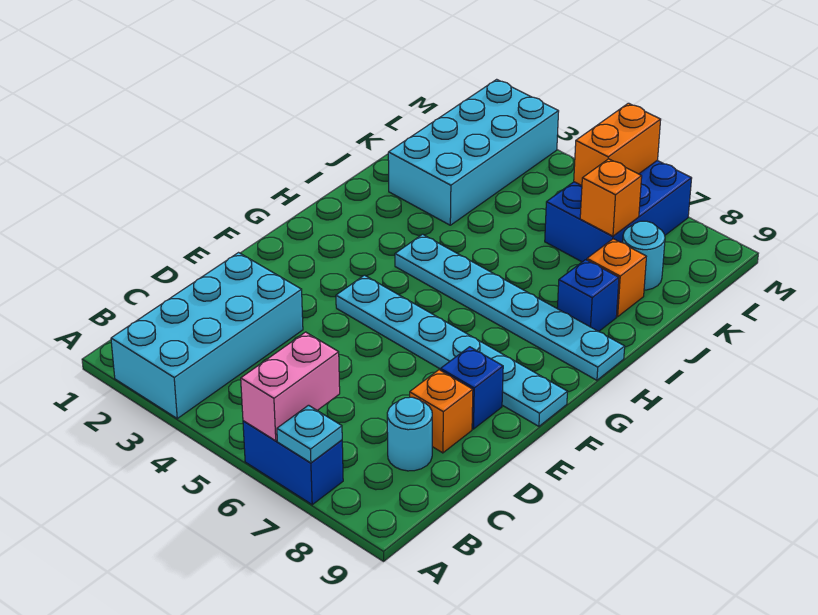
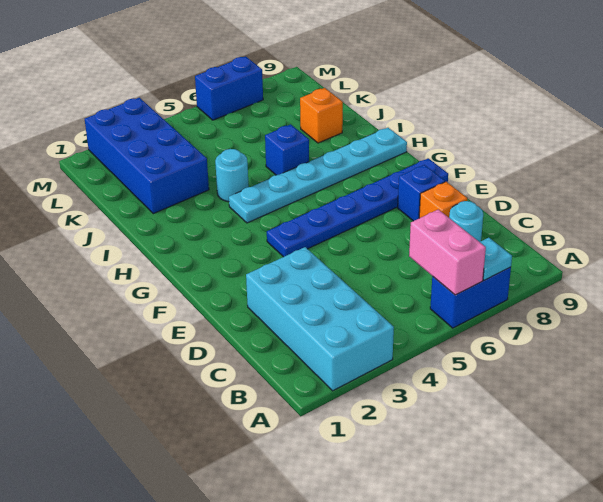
cyan 1x6 plate [336,275,568,426] -> blue 1x6 plate [267,158,448,257]
blue 1x1 brick [557,260,619,332] -> blue 1x1 brick moved to [265,124,309,175]
cyan 2x4 brick [388,79,559,225] -> blue 2x4 brick [85,98,209,214]
blue 2x3 brick [545,160,692,262] -> blue 1x2 brick [195,56,263,120]
orange 1x1 brick [580,159,642,236] -> none
cyan 1x1 round brick [623,221,665,290] -> cyan 1x1 round brick moved to [215,149,249,202]
orange 1x2 brick [574,103,661,186] -> none

